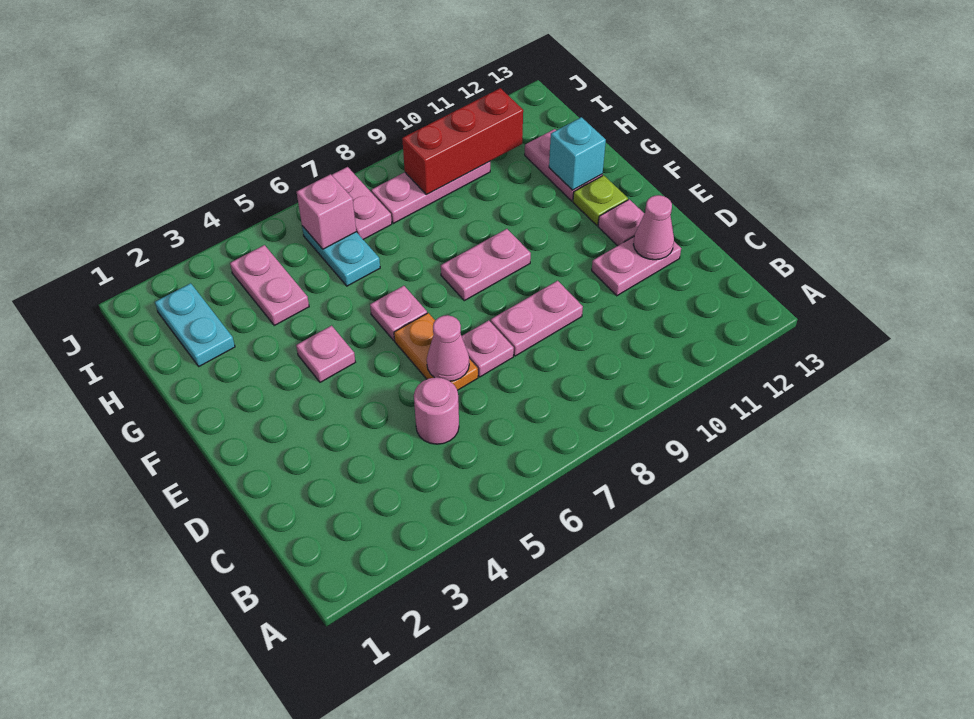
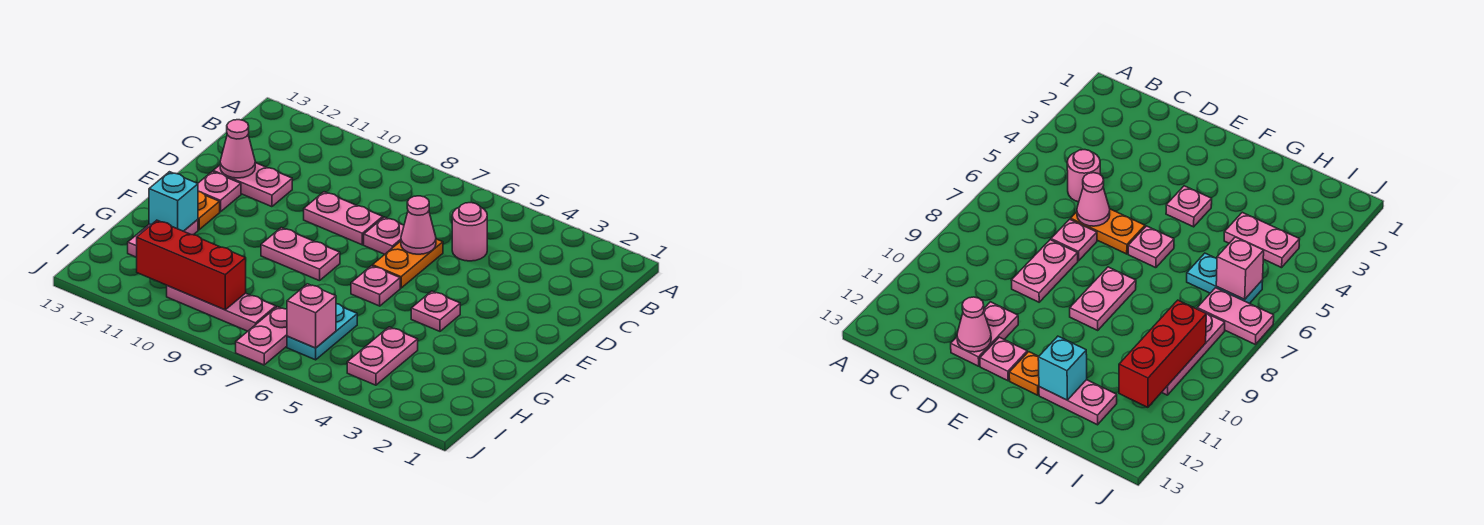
lime 1x1 plate [573,175,628,225] -> orange 1x1 plate [198,191,220,230]
cyan 1x2 plate [155,283,235,366] -> none

